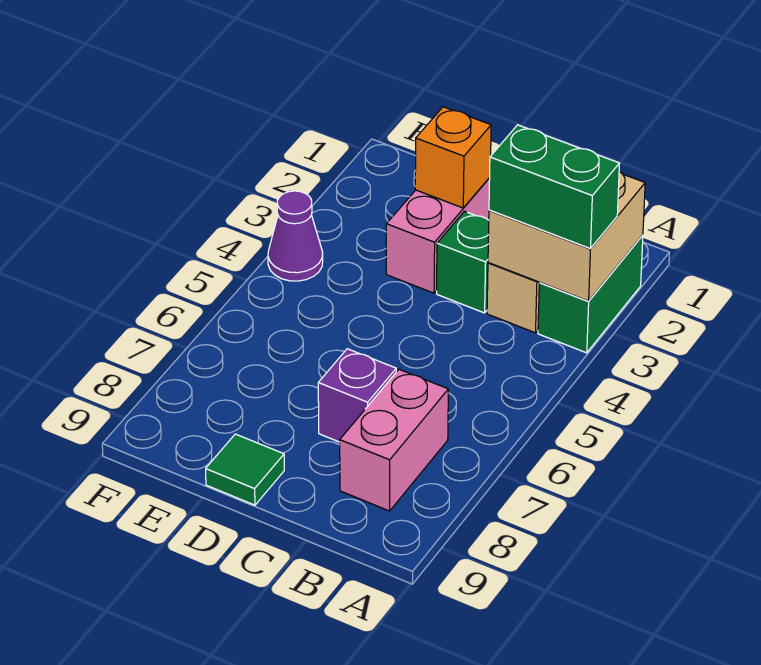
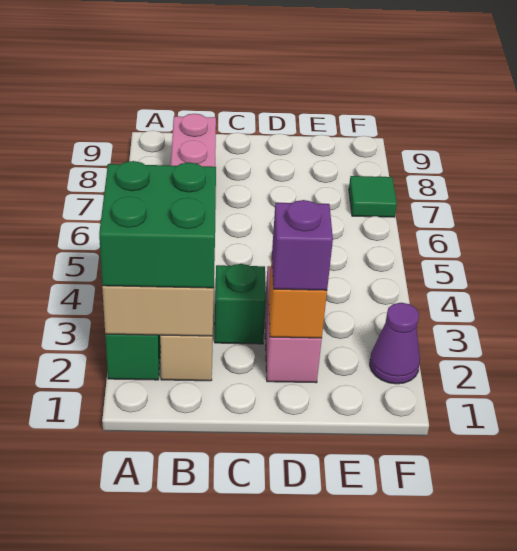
green 1x2 brick [489,125,619,249] -> green 2x2 brick [99,161,216,288]
purple 1x1 brick [318,349,396,442] -> purple 1x1 brick moved to [272,200,333,290]
green 1x1 tile [206,434,284,505] -> green 1x1 tile moved to [349,176,397,217]
purple 1x1 cone [268,191,323,281] -> purple 1x1 cone moved to [370,303,420,384]

